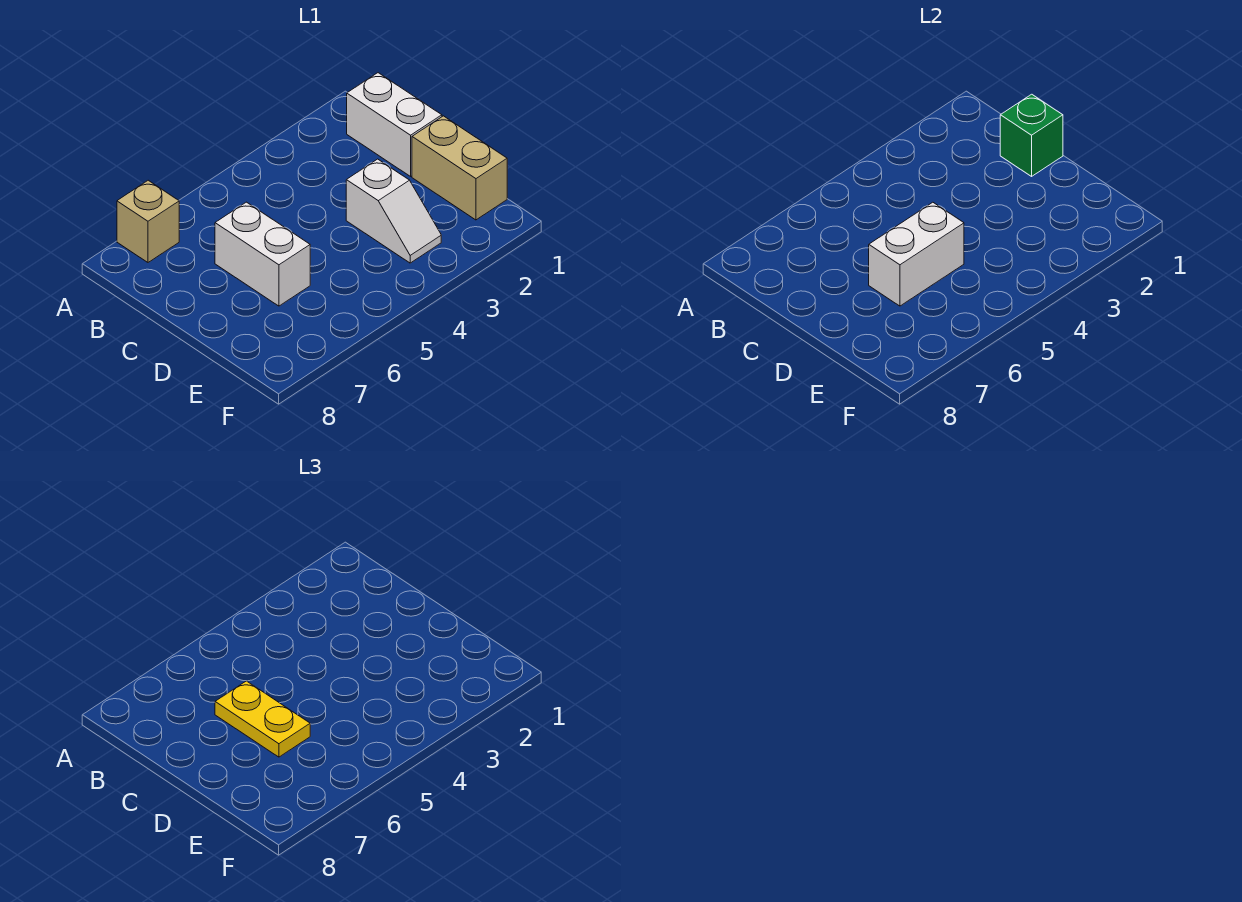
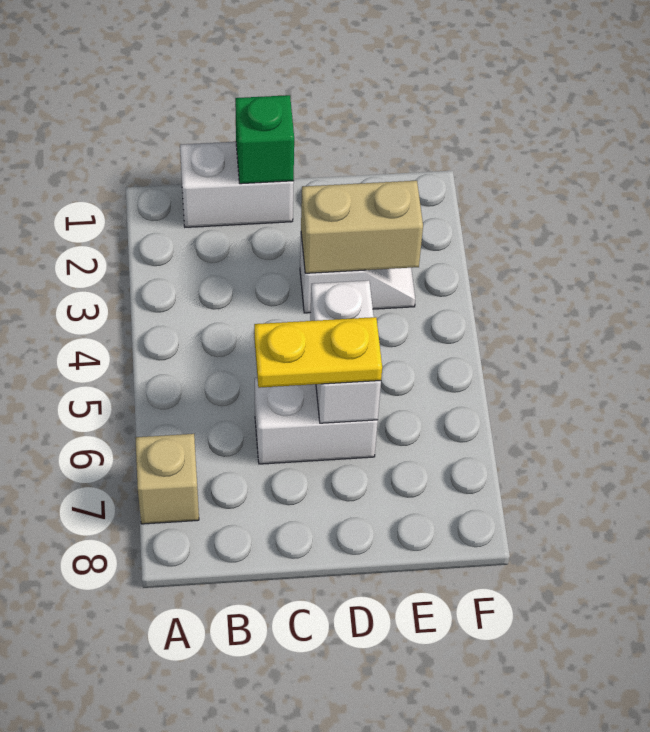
tan 1x2 brick [412,116,507,220] -> tan 1x2 brick moved to [301,181,423,273]

